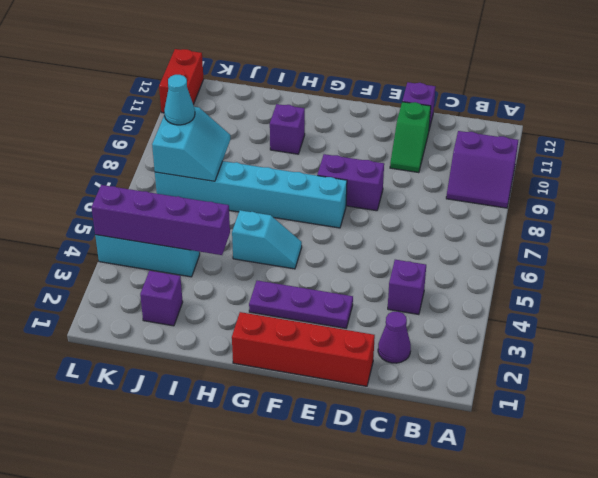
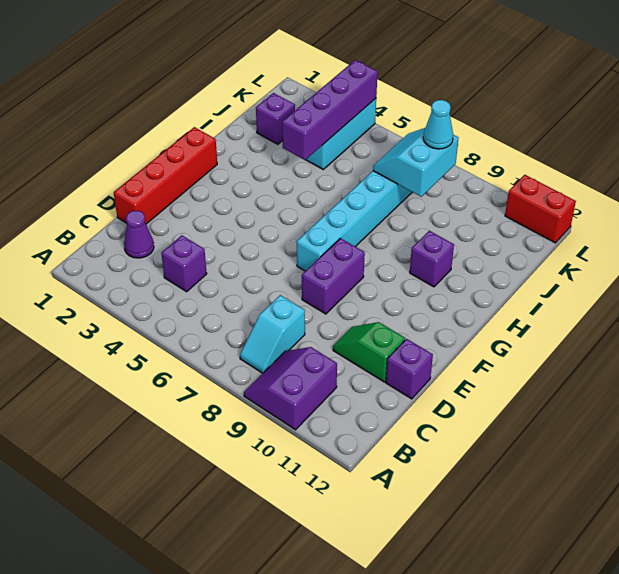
purple 1x3 plate [249,281,353,328] -> none
cyan 1x2 slope [232,210,302,269] -> cyan 1x2 slope moved to [240,295,305,373]
cyan 2x2 slope [152,107,230,181] -> cyan 2x2 slope turned to [373,128,458,197]

